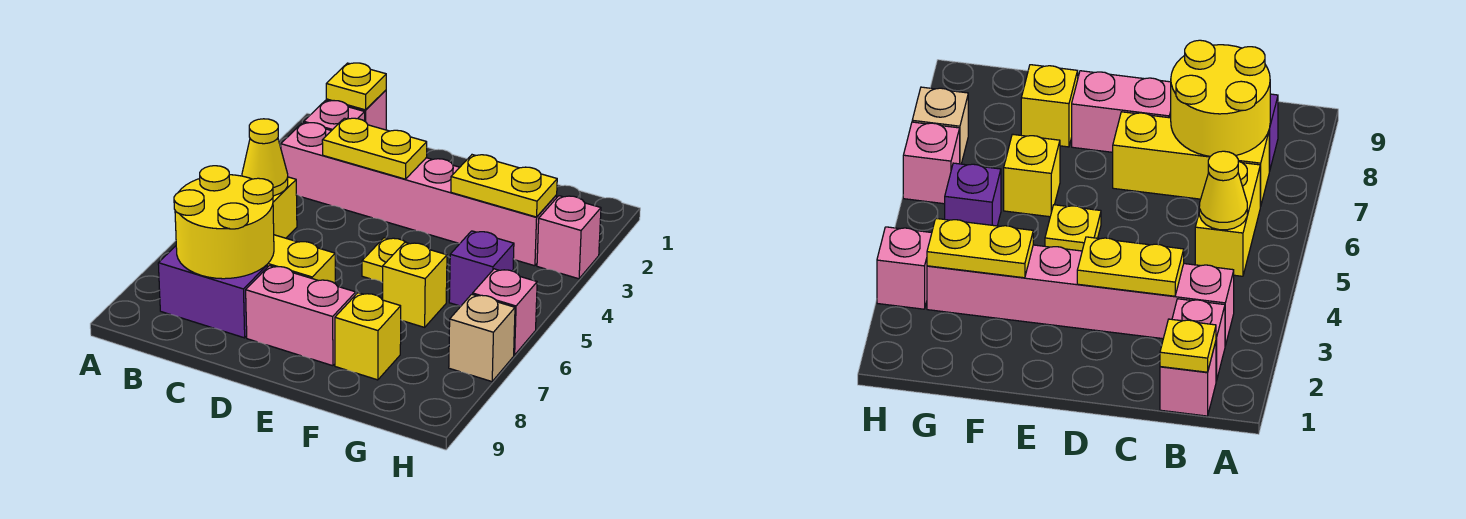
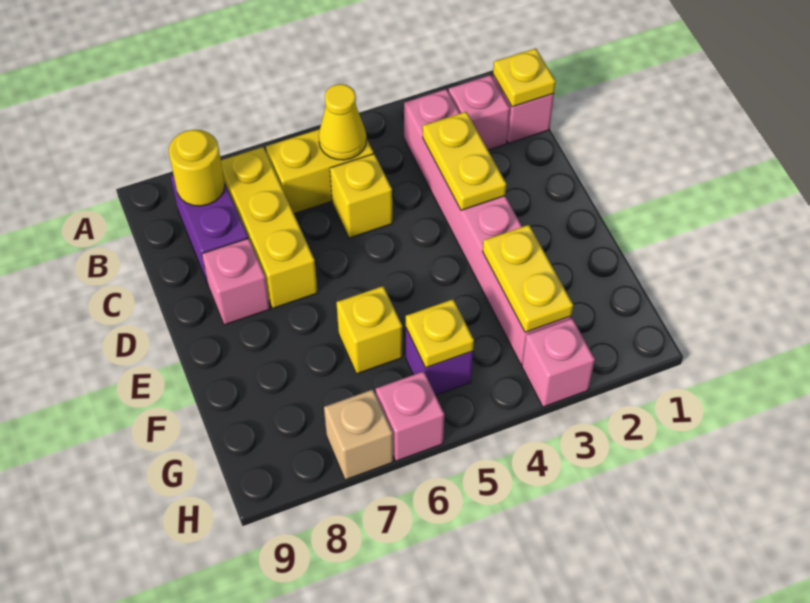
yellow 2x2 round brick [174,166,274,279] -> yellow 1x1 round brick [169,130,225,206]
pink 1x2 brick [246,266,356,366] -> pink 1x1 brick [202,238,270,325]
yellow 1x1 plate [362,238,405,283] -> yellow 1x1 plate moved to [406,299,474,368]
yellow 1x1 brick [335,293,401,380] -> yellow 1x1 brick moved to [330,154,392,238]

